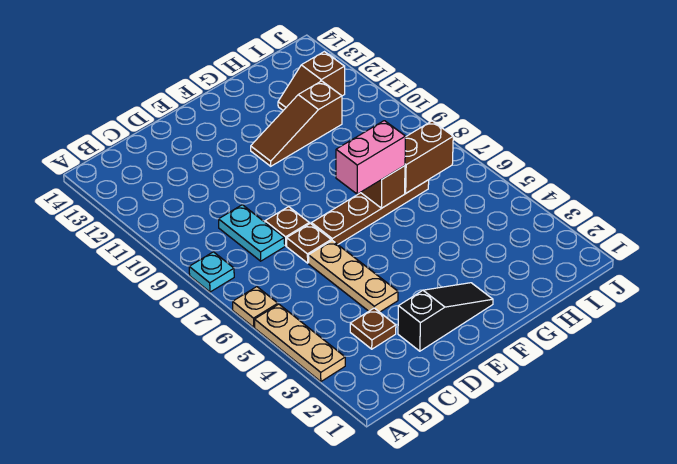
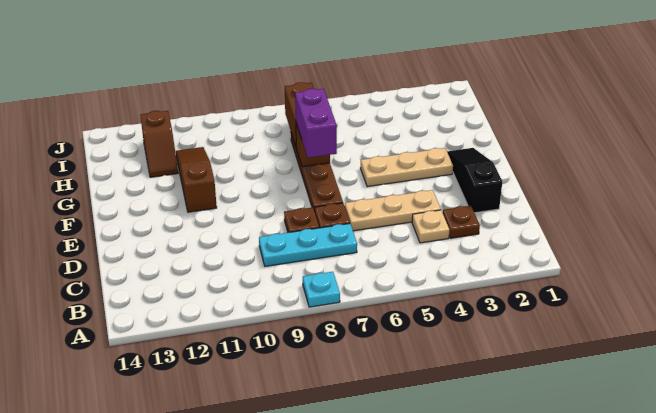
tan 1x3 plate [255,304,345,382] -> tan 1x3 plate moved to [360,148,453,187]
tan 1x1 plate [233,287,278,327] -> tan 1x1 plate moved to [412,210,450,243]
cyan 1x2 plate [219,205,285,261] -> cyan 1x3 plate [259,224,357,266]
pink 1x2 brick [336,121,406,194] -> purple 1x2 brick [295,89,337,158]
brown 1x3 slope [251,81,342,166] -> brown 1x3 slope turned to [176,147,217,212]

